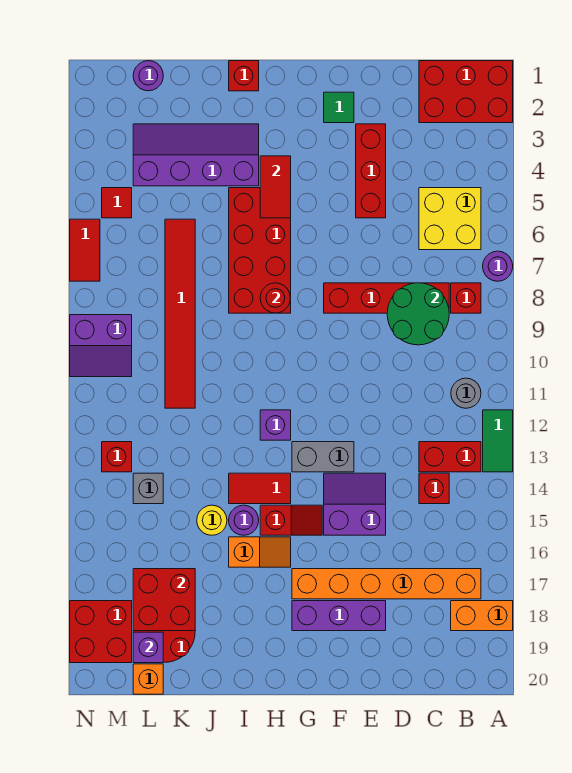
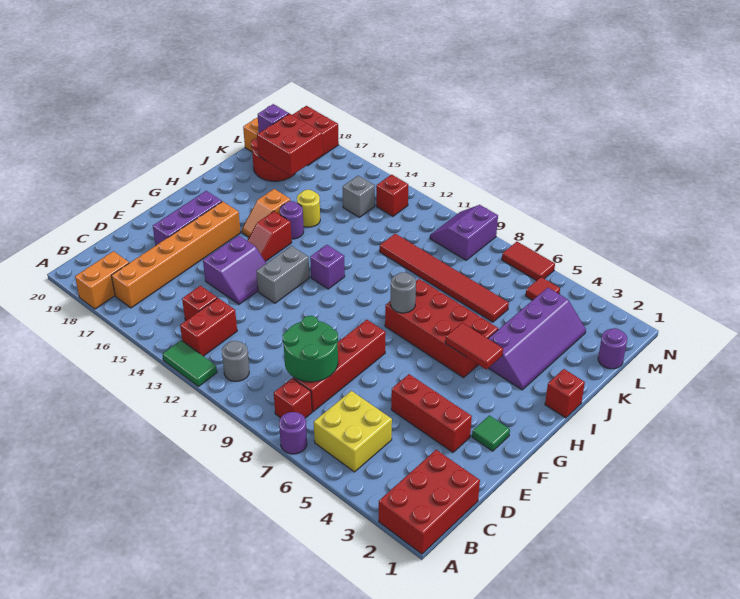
red 1x1 round brick [260,283,290,313] -> grey 1x1 round brick [391,272,416,313]
red 1x2 tile [229,473,291,504] -> none

